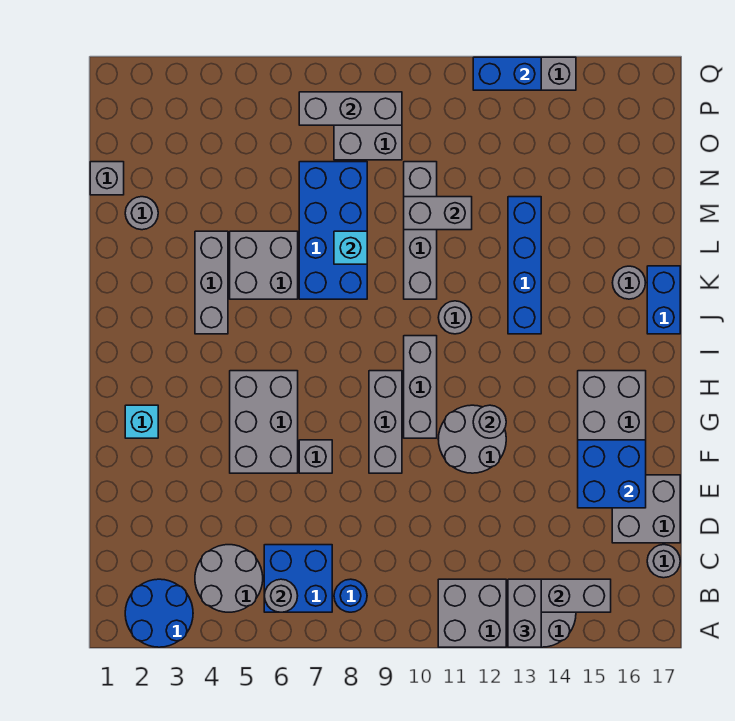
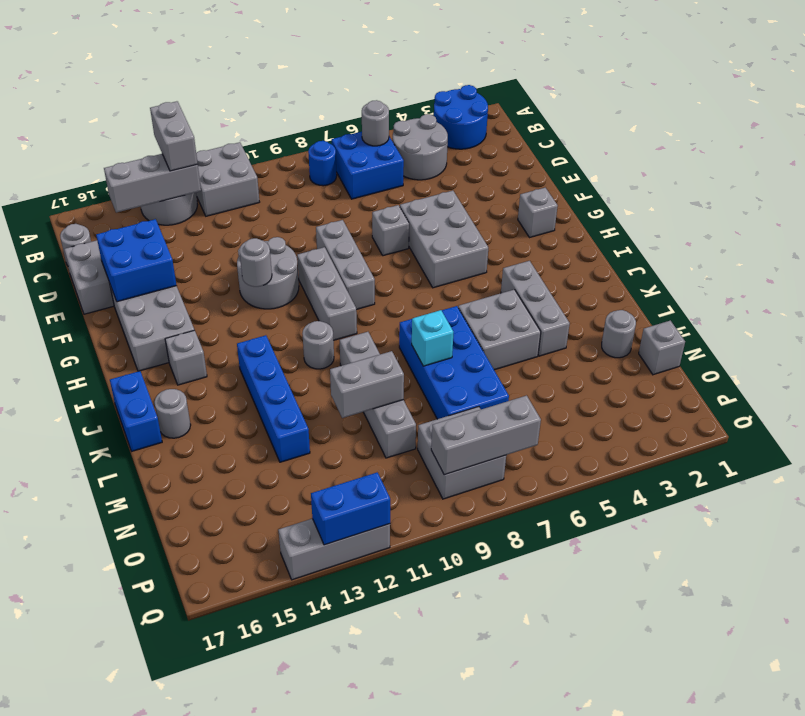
cyan 1x1 brick [125,405,158,438] -> grey 1x1 brick [518,188,558,238]
none -> grey 1x1 brick [165,330,207,385]

